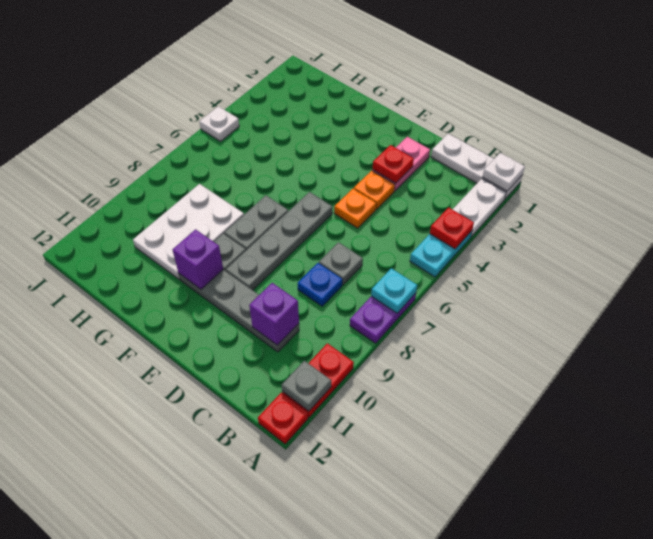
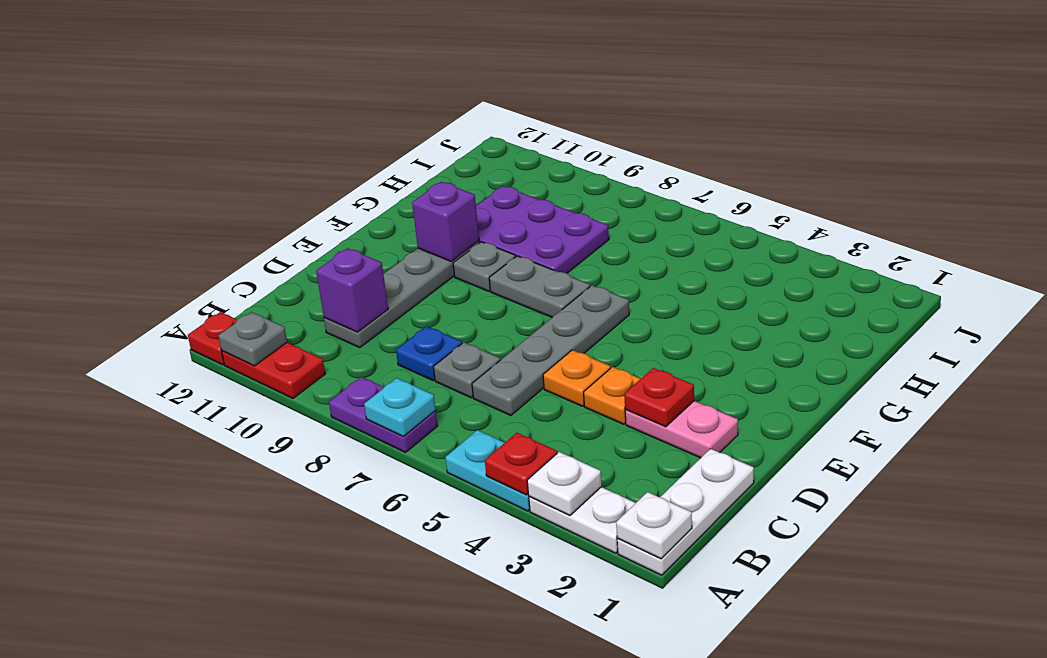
grey 1x4 plate [226,192,332,290] -> grey 1x4 plate turned to [472,285,629,415]
white 2x3 plate [133,184,244,279] -> purple 2x3 plate [476,186,609,273]
white 1x1 plate [200,106,239,141] -> white 1x1 plate moved to [527,452,601,515]

